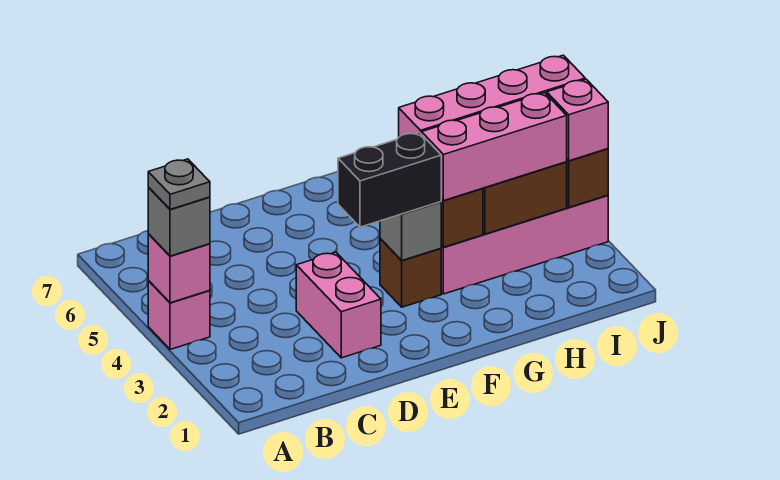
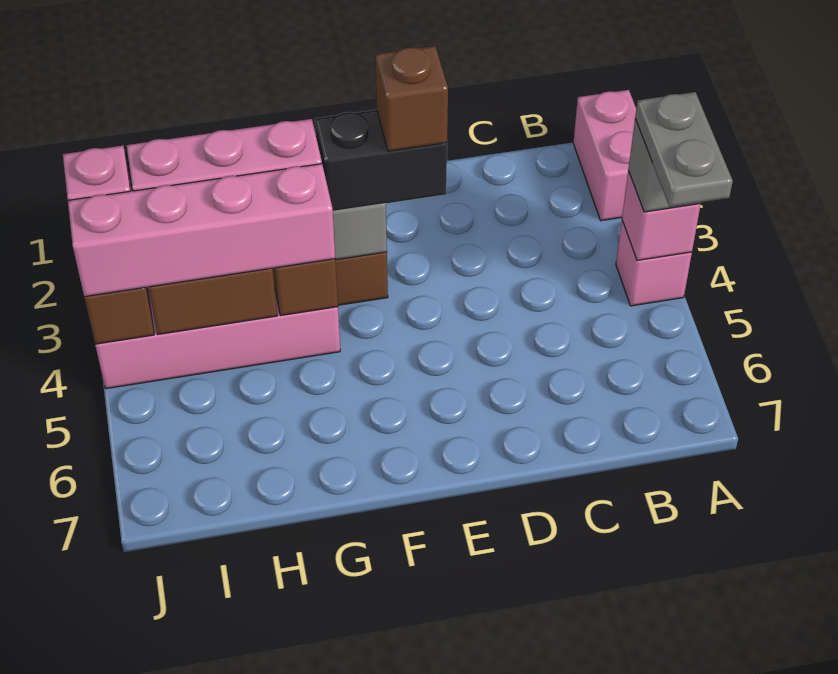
grey 1x1 plate [148,159,210,209] -> grey 1x2 plate [635,92,733,207]
pink 1x2 brick [296,252,381,358] -> pink 1x2 brick moved to [573,90,636,221]
none -> brown 1x1 brick [375,46,448,151]

